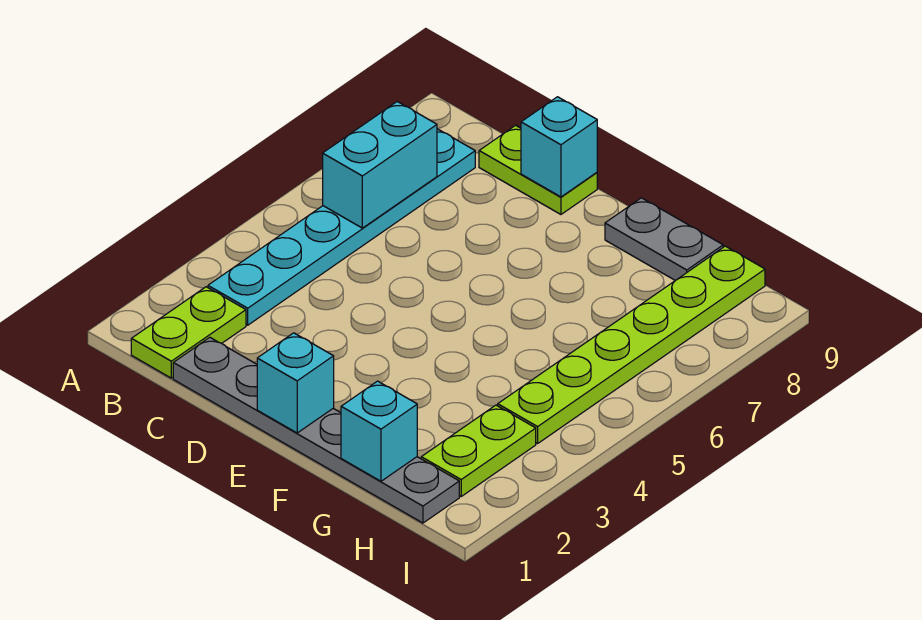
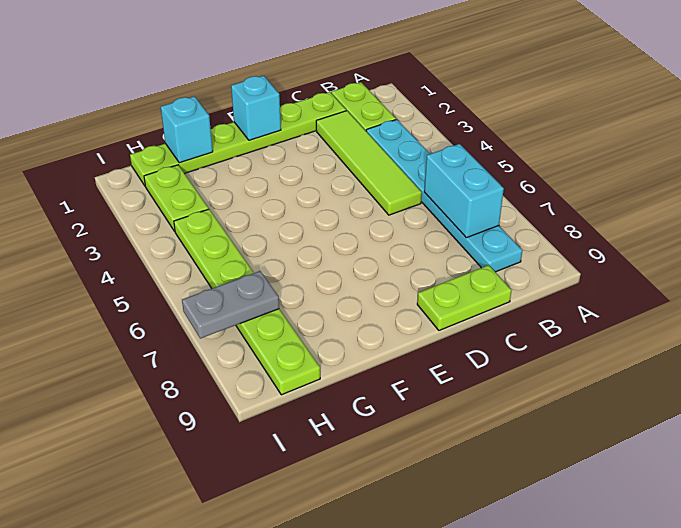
grey 1x6 plate [173,337,459,523] -> lime 1x6 plate [130,92,346,186]
none -> lime 1x4 tile [316,111,422,215]
cyan 1x1 brick [521,97,597,197] -> none
grey 1x2 plate [605,198,723,281] -> grey 1x2 plate moved to [182,271,279,339]

